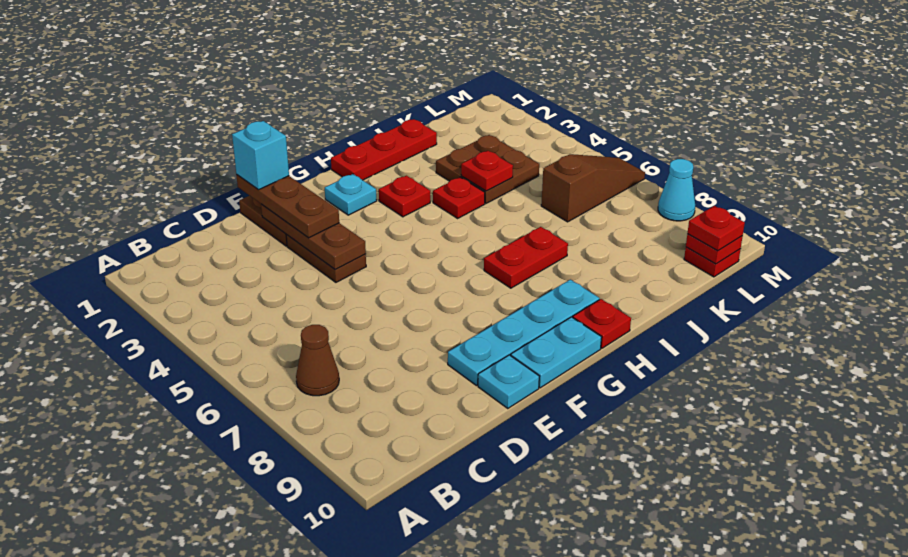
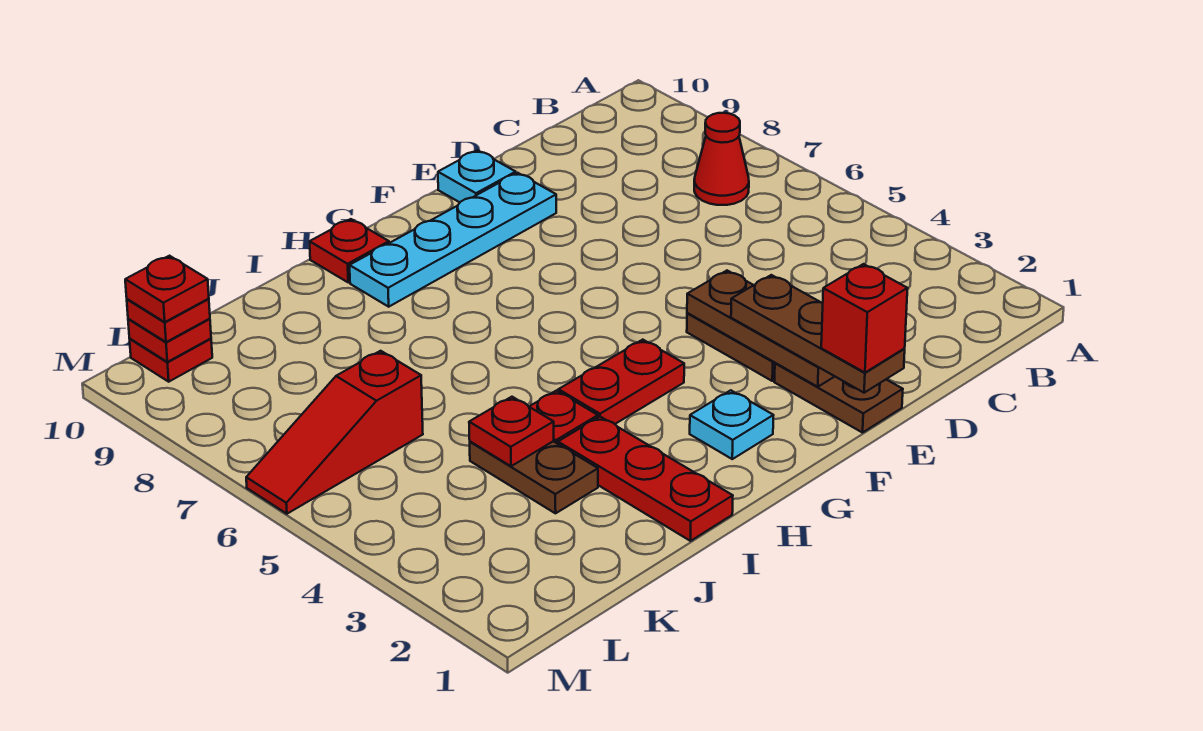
brown 1x1 cone [296,325,339,396] -> red 1x1 cone [694,113,749,205]
cyan 1x1 brick [232,121,289,190] -> red 1x1 brick [821,264,908,373]
cyan 1x2 plate [511,317,602,388] -> none
red 1x3 plate [331,119,437,180] -> red 1x3 plate turned to [558,417,733,541]
red 1x1 plate [379,176,430,217] -> red 1x1 plate moved to [125,256,209,322]
red 1x2 plate [484,227,568,288] -> red 1x2 plate moved to [558,340,684,424]
brown 2x2 plate [436,135,539,204] -> brown 1x2 plate [470,441,598,513]
brown 1x3 slope [541,154,645,222] -> red 1x3 slope [246,351,423,514]
cyan 1x1 cone [658,159,695,221] -> none

